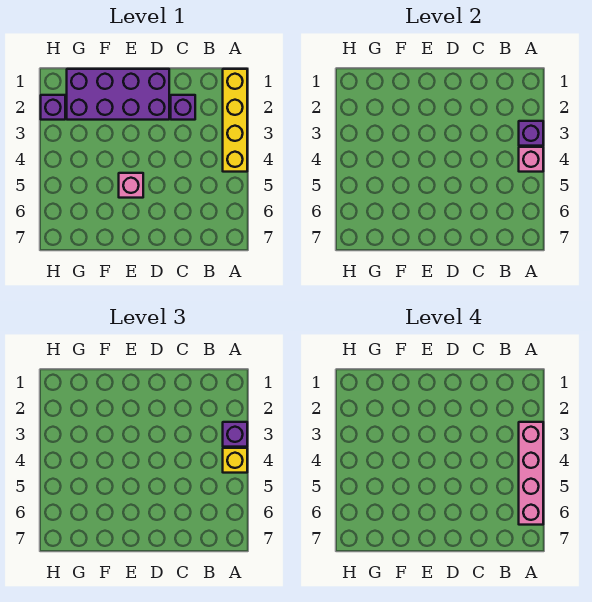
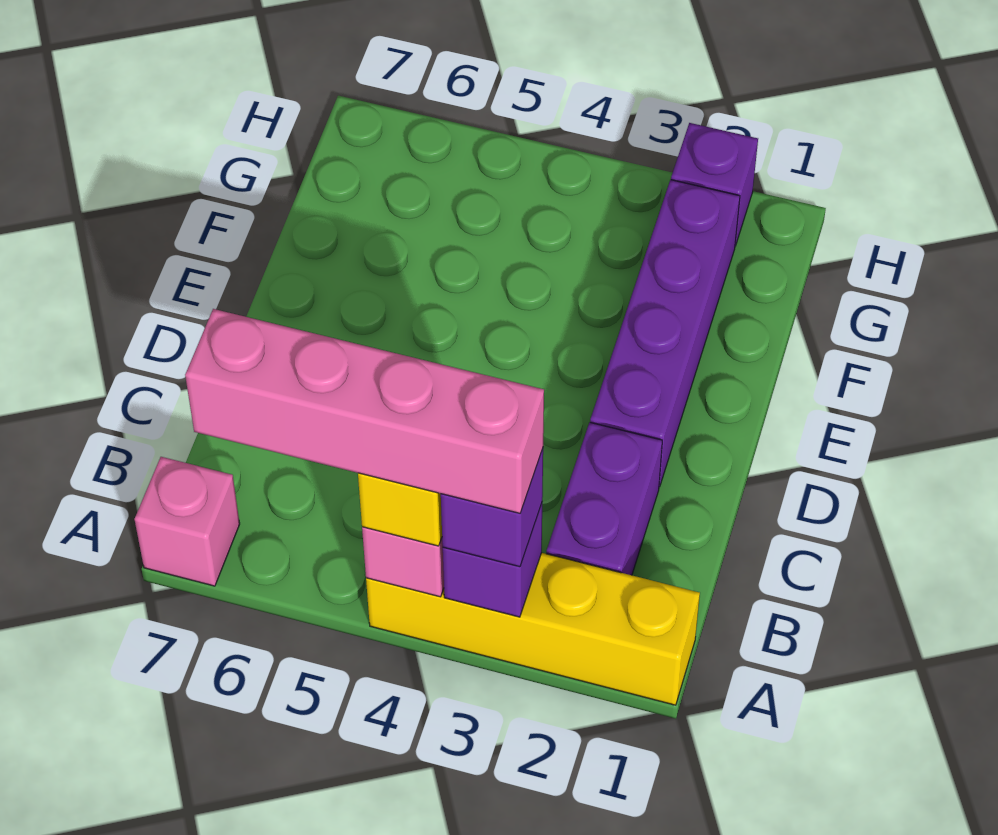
purple 1x1 brick [171,95,195,120] -> purple 1x2 brick [546,422,662,575]
purple 2x4 brick [67,69,169,120] -> purple 1x4 brick [590,180,740,487]
pink 1x1 brick [119,173,143,198] -> pink 1x1 brick moved to [134,457,240,586]

